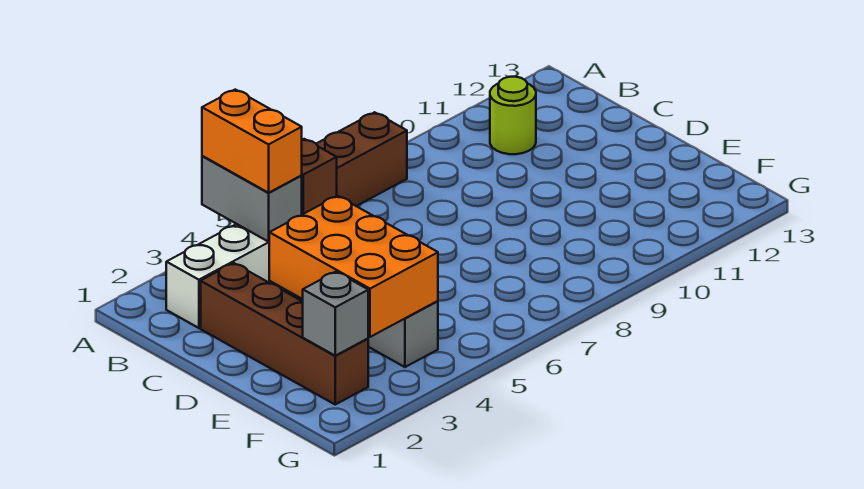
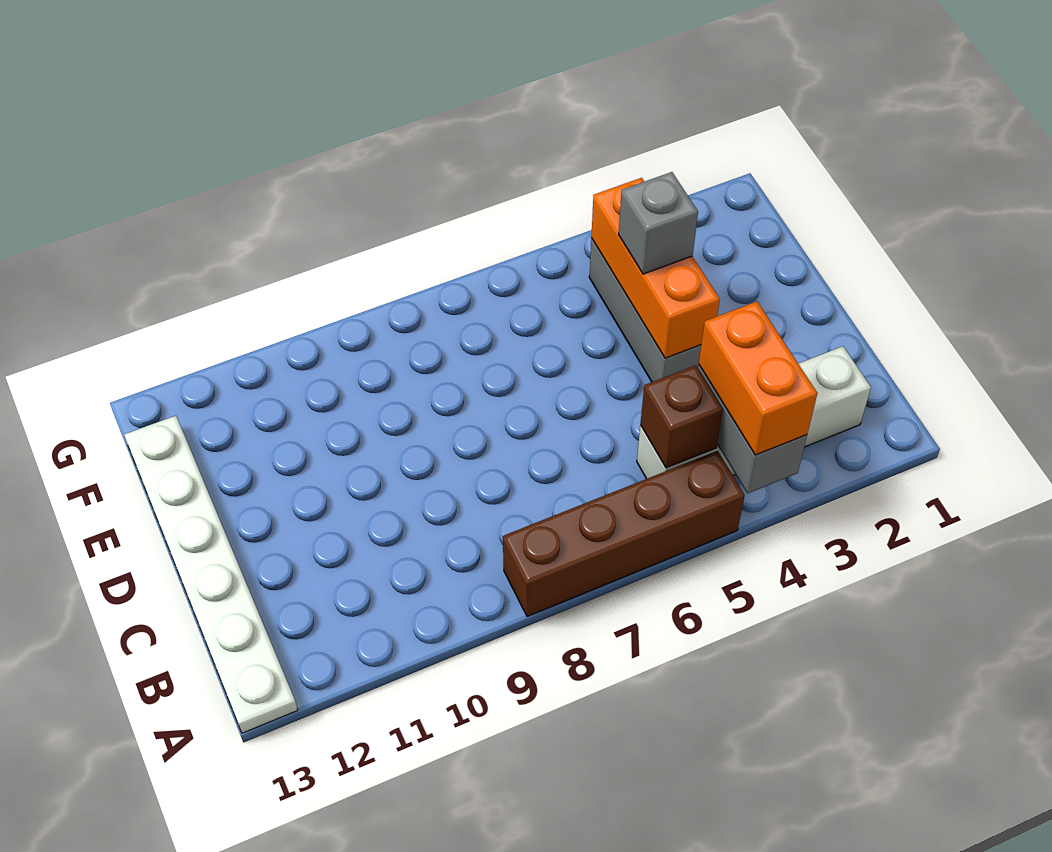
none -> white 1x6 plate [124,416,298,733]
lime 1x1 round brick [490,77,536,154] -> none
brown 1x4 brick [201,263,368,404] -> none
orange 2x3 brick [269,196,438,337] -> orange 1x3 brick [591,178,720,358]
grey 1x1 brick [303,272,368,356] -> grey 1x1 brick moved to [618,172,698,274]

